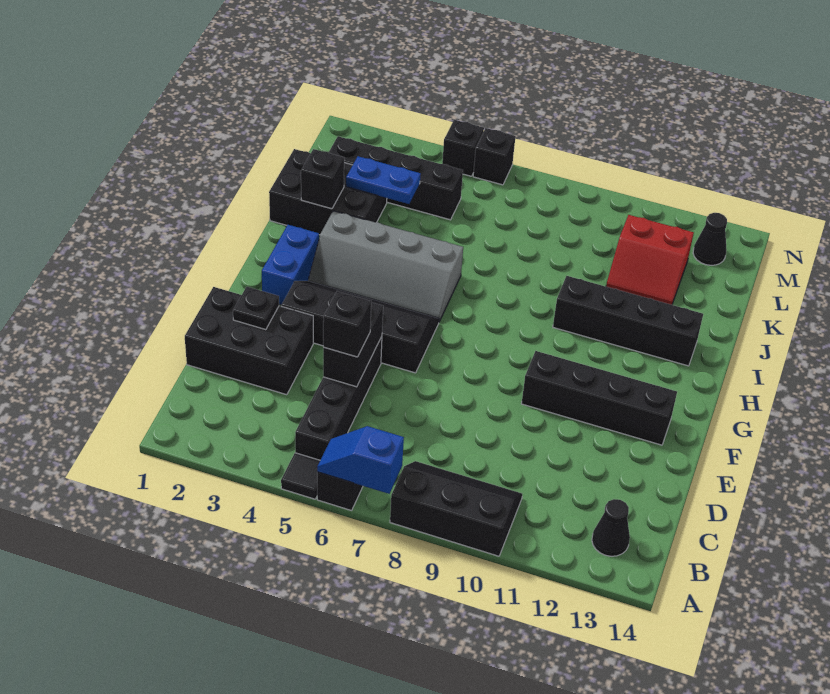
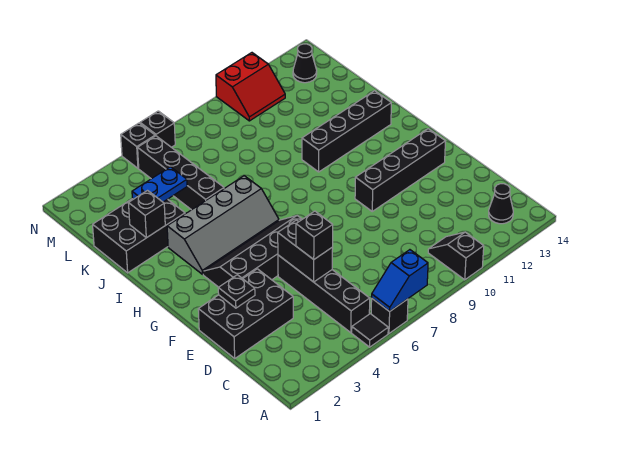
black 2x3 slope [390,461,522,556] -> black 1x2 slope [428,232,484,280]
blue 1x2 brick [262,225,319,305] -> none
red 2x2 slope [606,215,694,305] -> red 2x2 slope moved to [216,53,285,121]
black 1x4 brick [329,136,463,220] -> black 1x4 brick turned to [138,136,224,210]

